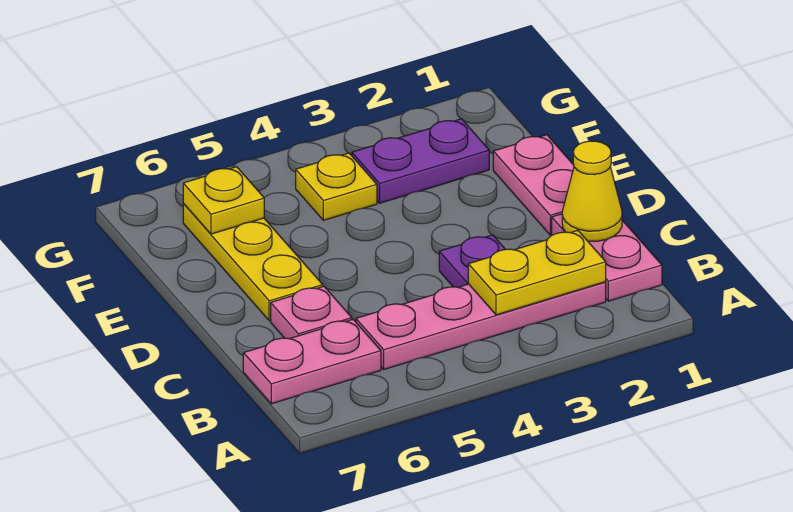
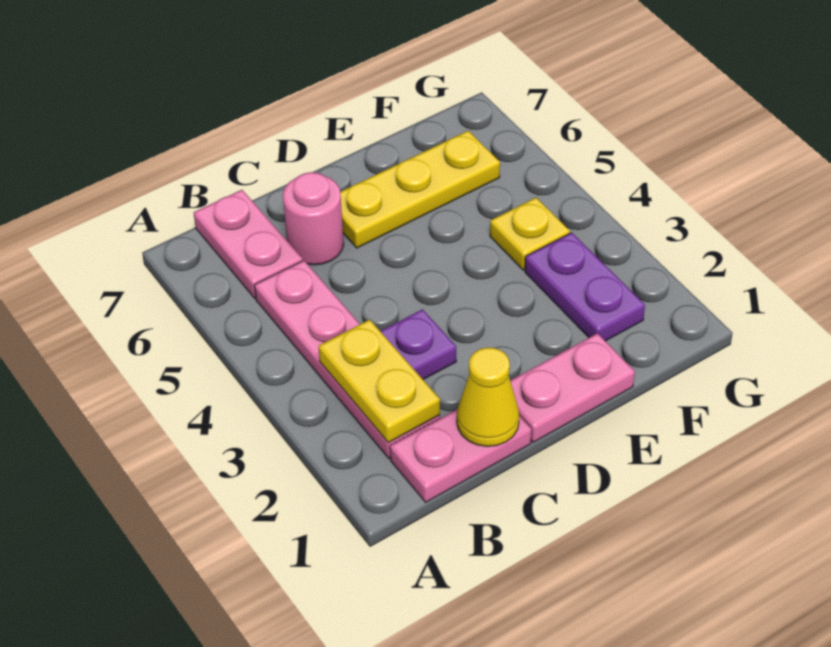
pink 1x1 plate [271,286,352,339] -> pink 1x1 round brick [283,172,344,265]
yellow 1x1 plate [183,167,264,234] -> none

